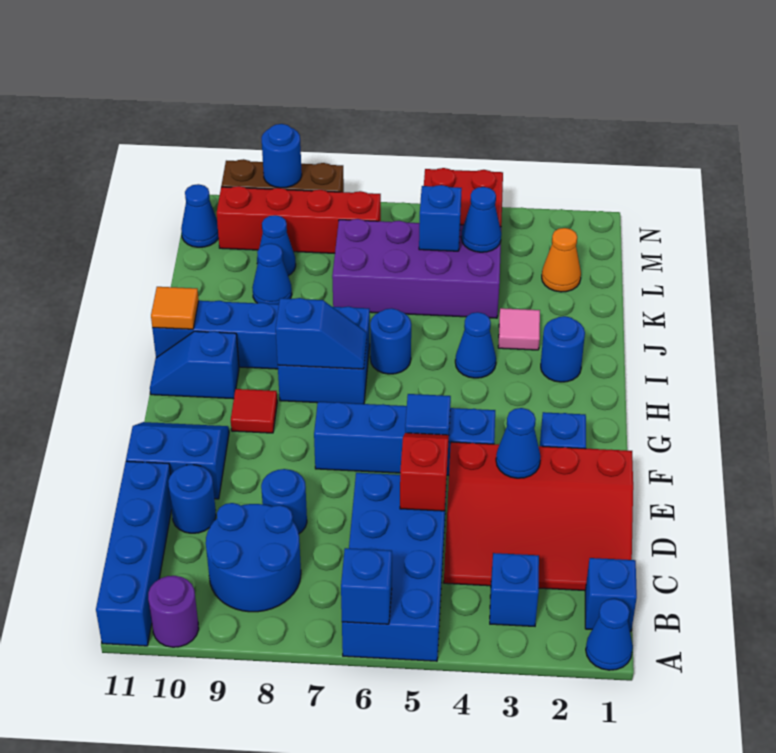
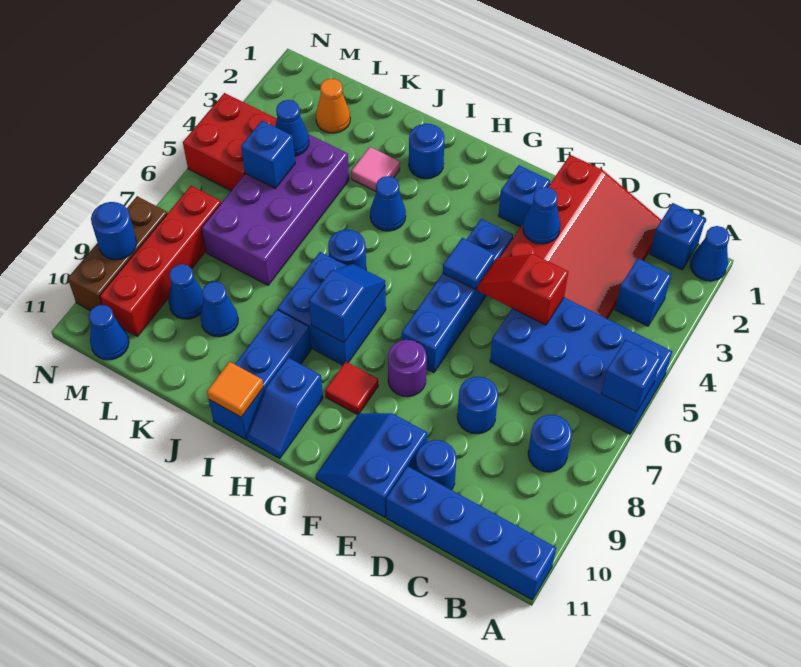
purple 1x1 round brick [148,576,199,647] -> purple 1x1 round brick moved to [388,340,427,397]
blue 2x2 round brick [206,503,301,612] -> blue 1x1 round brick [528,415,572,472]

